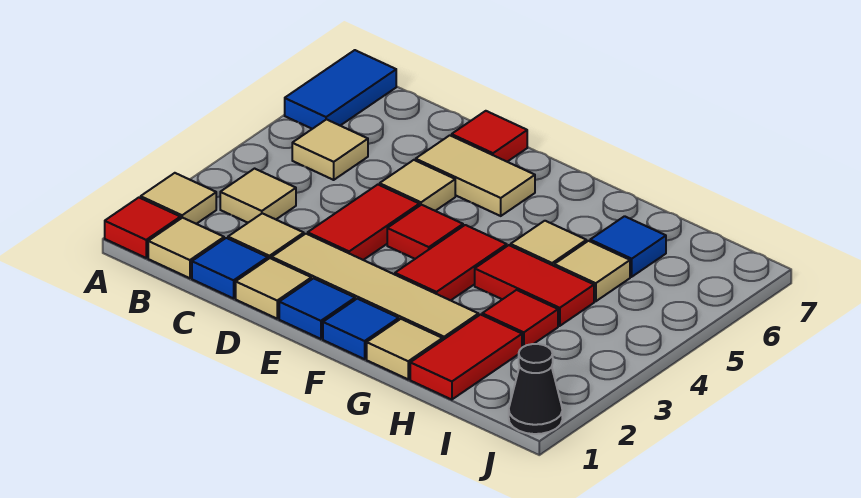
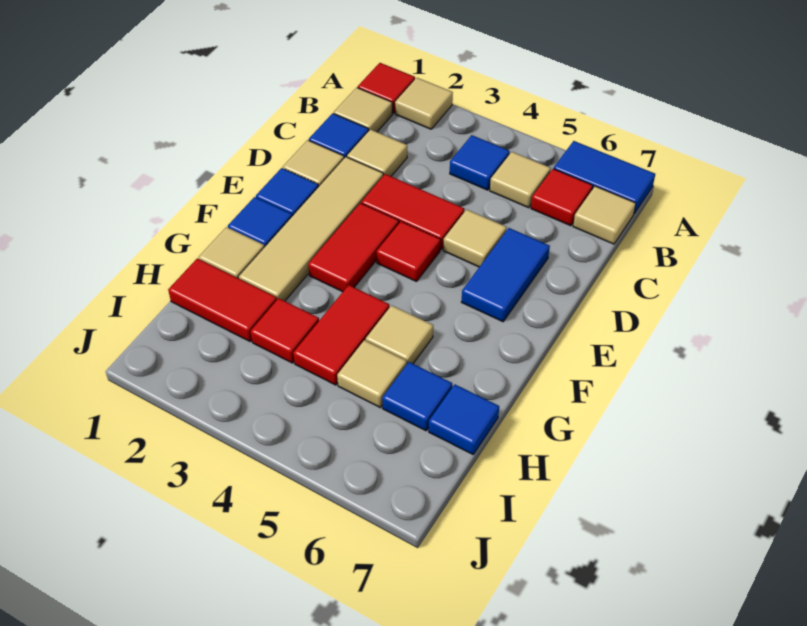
tan 1x1 tile [220,169,296,223] -> tan 1x1 tile moved to [573,186,636,244]
none -> blue 1x1 tile [450,135,510,190]
tan 1x2 tile [416,135,535,216] -> blue 1x2 tile [461,228,550,322]
red 1x1 tile [452,111,527,162] -> red 1x1 tile moved to [531,169,593,226]
red 1x2 tile [395,225,507,300] -> red 1x2 tile turned to [308,203,399,292]
none -> blue 1x1 tile [429,385,499,454]
black 1x1 cone [509,344,562,434] -> none

